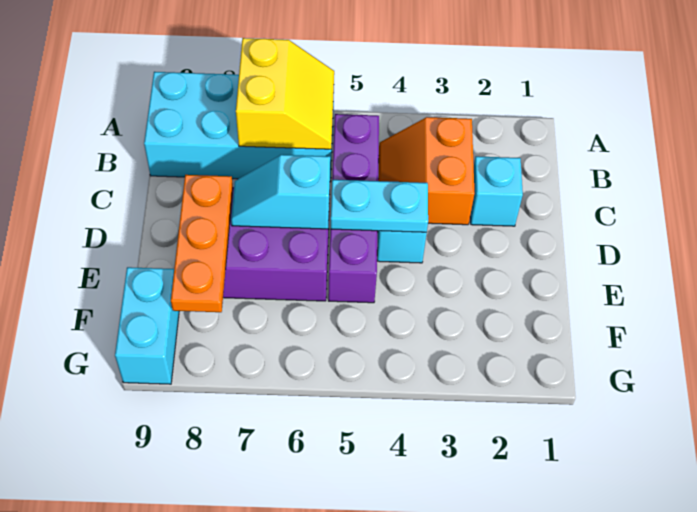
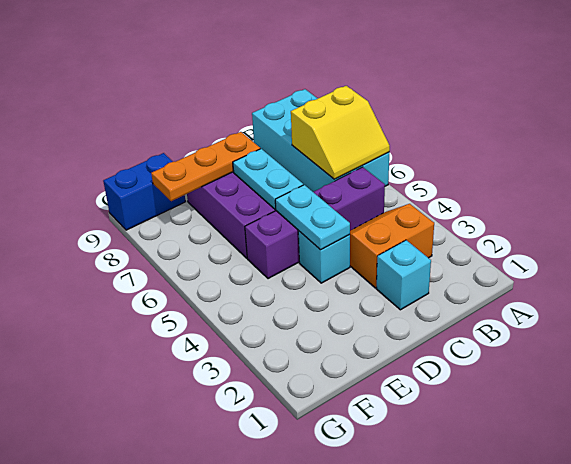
cyan 1x2 slope [231,155,330,229] -> cyan 1x2 plate [233,149,303,209]
cyan 1x2 brick [115,267,179,384] -> blue 1x2 brick [103,153,186,230]

